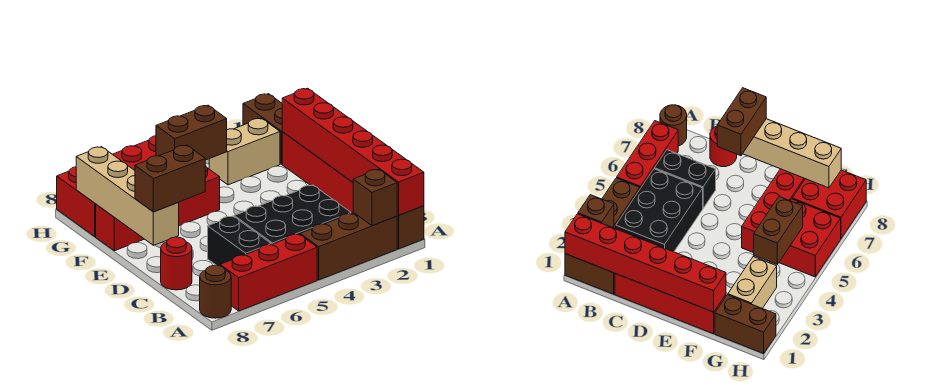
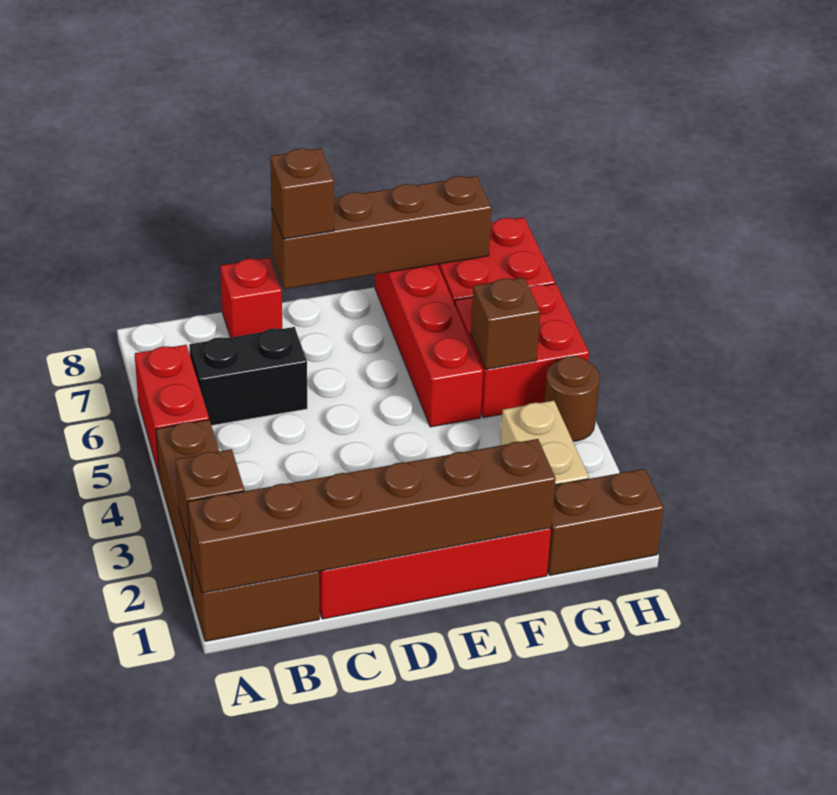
red 1x6 brick [282,88,424,215] -> brown 1x6 brick [188,439,556,593]
red 1x3 brick [220,234,317,311] -> red 1x2 brick [135,345,209,474]
brown 1x1 round brick [200,265,231,318] -> brown 1x1 round brick moved to [544,356,600,442]
black 2x3 brick [234,185,351,244] -> none
red 1x1 round brick [161,237,192,290] -> red 1x1 brick [220,258,282,337]
brown 1x2 brick [135,145,205,212] -> brown 1x1 brick [270,148,334,239]
tan 1x4 brick [76,147,179,245] -> brown 1x4 brick [271,176,491,289]
brown 1x2 brick [156,105,227,160] -> brown 1x1 brick [471,277,540,369]

